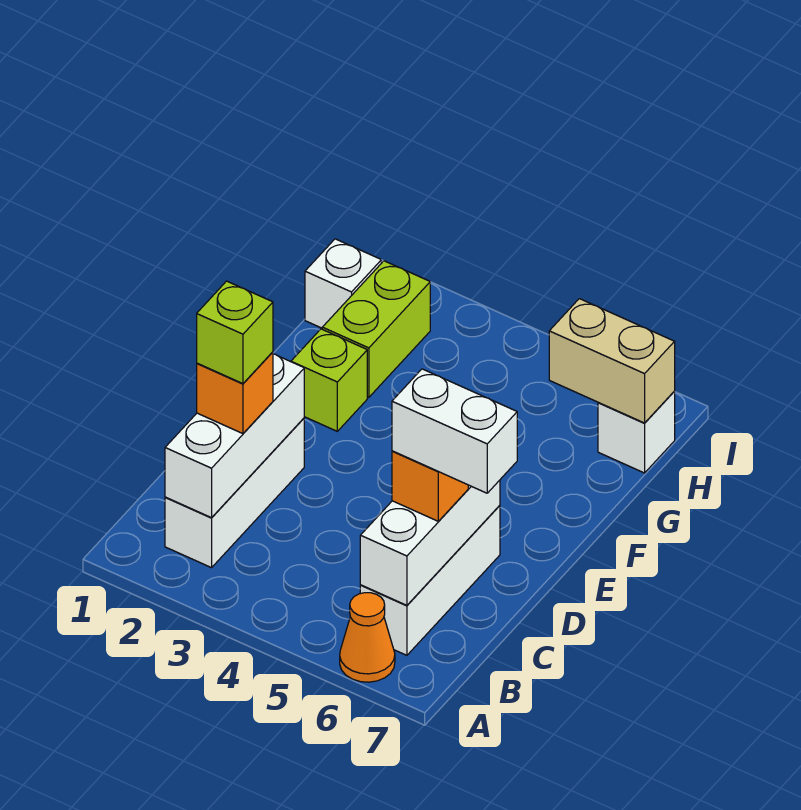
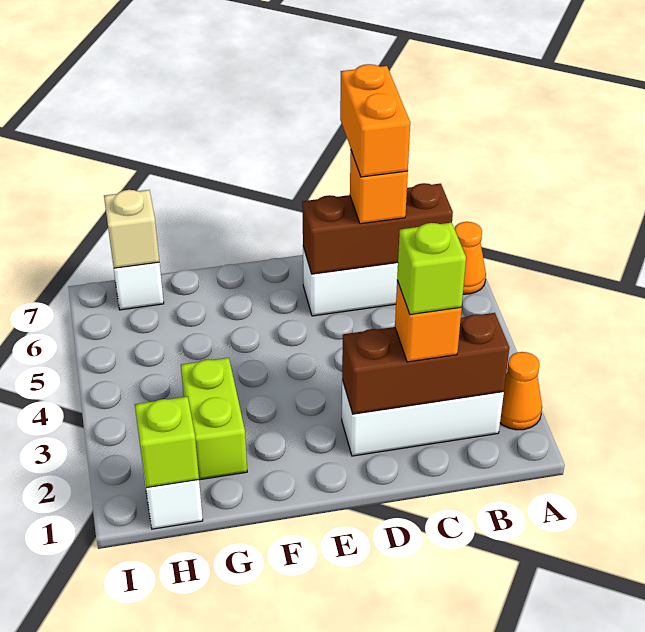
none -> orange 1x1 cone [500,352,542,430]
white 1x3 brick [165,354,304,518] -> brown 1x3 brick [342,313,509,414]
white 1x3 brick [360,480,500,605] -> brown 1x3 brick [302,183,453,274]
white 1x2 brick [392,369,517,493] -> orange 1x2 brick [340,64,410,177]
lime 1x1 brick [291,329,367,431] -> lime 1x1 brick moved to [135,396,199,488]
lime 1x2 brick [322,261,430,397] -> lime 1x2 brick turned to [181,358,247,480]
tan 1x2 brick [549,299,675,423] -> tan 1x1 brick [104,190,159,268]

